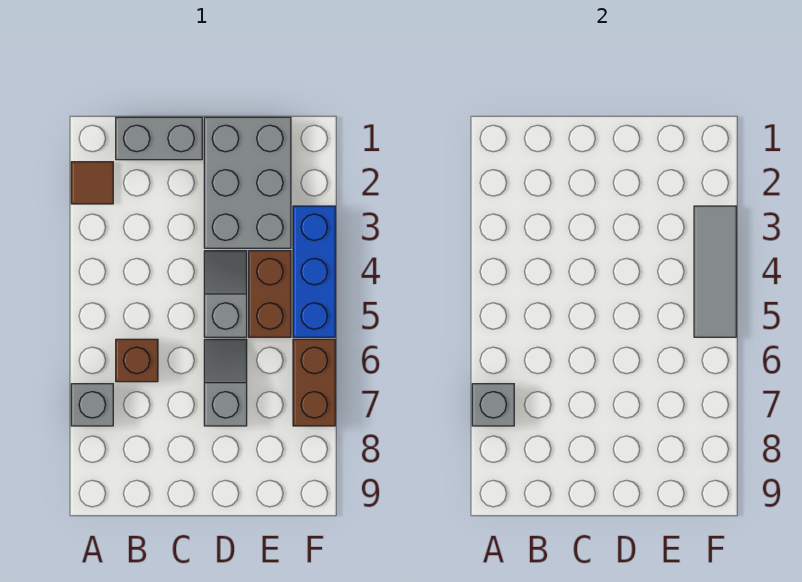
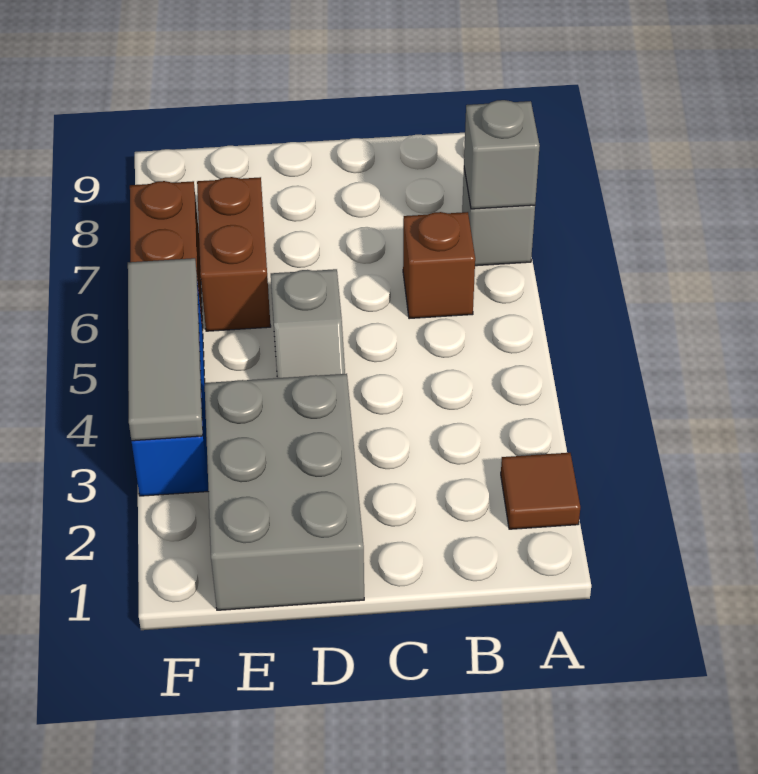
grey 1x2 brick [116,117,202,160] -> none
grey 1x2 slope [204,339,247,426] -> none
brown 1x2 brick [249,251,291,337] -> brown 1x2 brick moved to [197,177,271,331]

